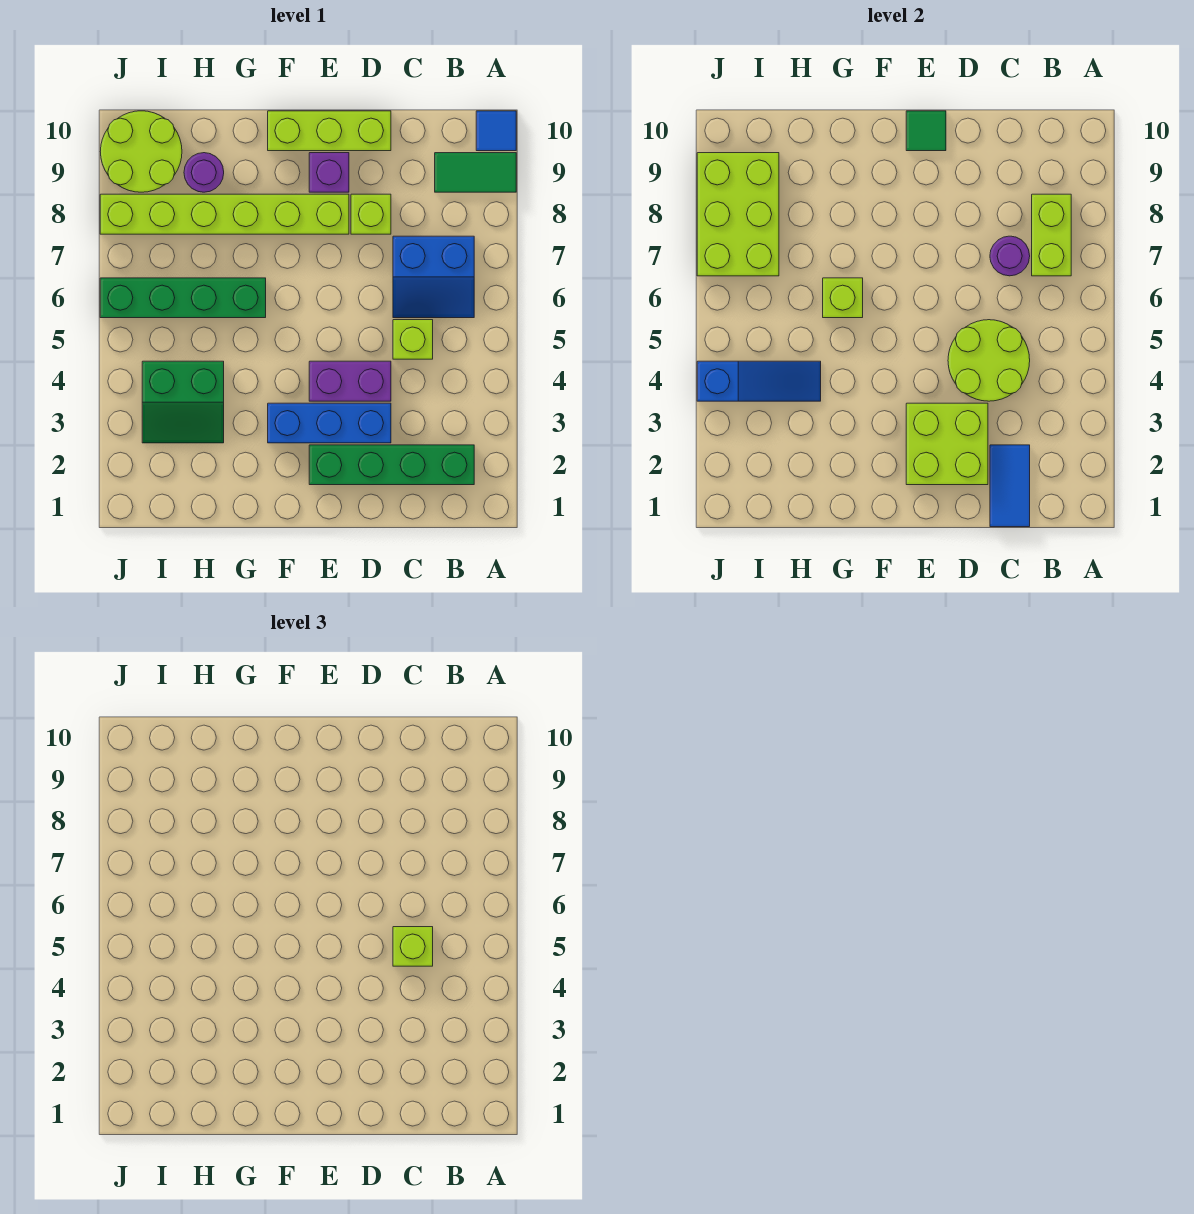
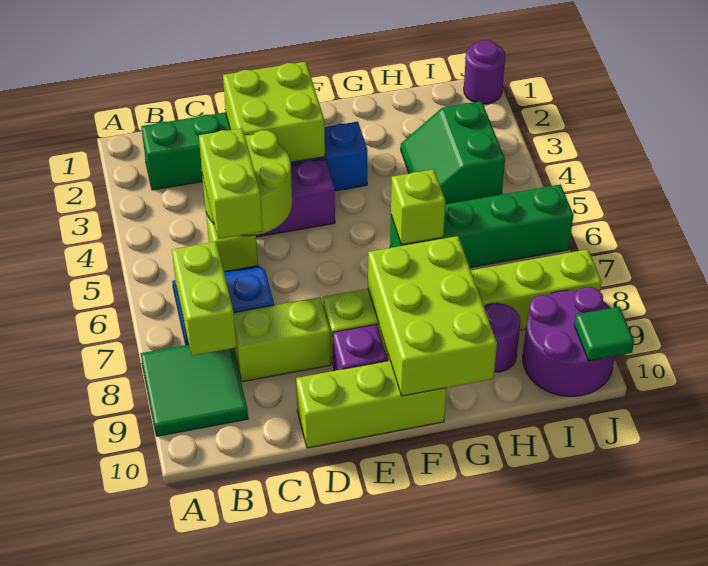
green 1x2 tile [435,153,516,192] -> green 2x2 tile [141,344,248,436]
blue 1x1 tile [476,111,516,151] -> none
blue 1x2 tile [990,445,1030,527] -> none
lime 1x1 brick [393,927,433,966] -> lime 1x2 brick [199,128,263,239]
purple 1x1 round brick [990,236,1030,276] -> purple 1x1 round brick moved to [464,40,505,104]
lime 1x1 brick [351,194,391,234] -> lime 1x2 brick [234,297,331,382]
green 1x1 tile [906,111,946,151] -> green 1x1 tile moved to [575,307,634,361]
green 2x2 slope [142,361,224,443] -> green 2x2 slope turned to [401,101,505,204]
blue 1x3 slope [697,361,821,401] -> none
lime 2x3 brick [697,153,779,276] -> lime 2x3 brick moved to [368,236,497,396]
lime 2x2 round brick [100,111,182,192] -> purple 2x2 round brick [523,287,615,396]

